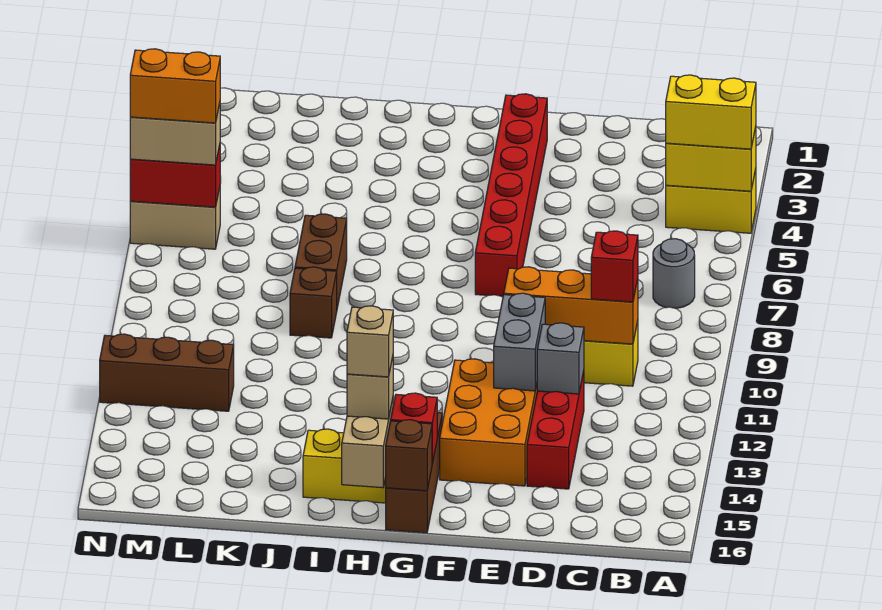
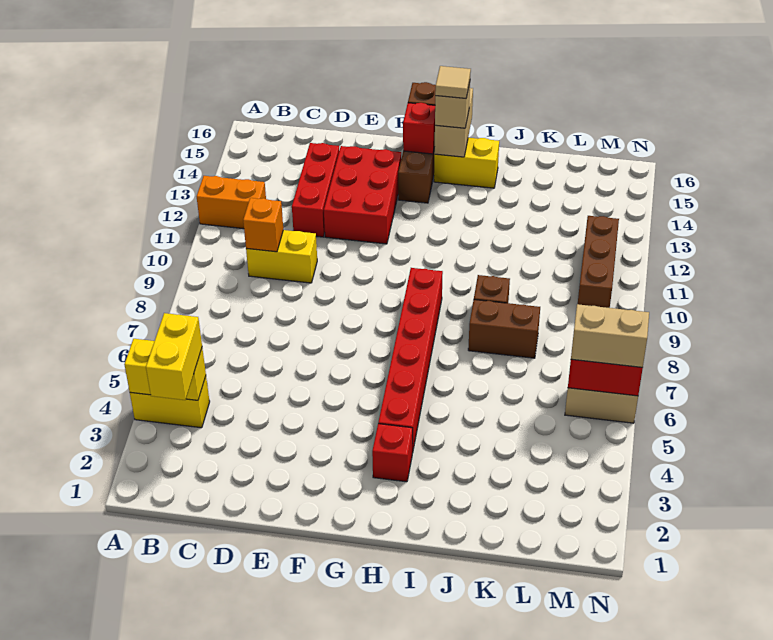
yellow 1x2 brick [666,75,756,149] -> yellow 1x2 brick turned to [146,313,202,400]
grey 1x1 round brick [653,239,695,308] -> none
orange 1x3 brick [504,267,638,344] -> orange 1x1 brick [243,198,283,252]
red 1x1 brick [591,231,638,302] -> red 1x1 brick moved to [372,424,413,482]
grey 1x1 brick [537,323,584,394] -> none
grey 1x2 brick [494,293,545,391] -> none
orange 2x3 brick [440,359,537,486] -> red 2x3 brick [324,146,401,244]
red 1x6 brick [475,94,547,296] -> red 1x6 brick moved to [378,268,443,453]
tan 1x1 brick [347,306,393,377] -> tan 1x1 tile [435,66,471,98]
brown 1x2 brick [295,214,347,308] -> brown 1x2 brick turned to [468,300,540,358]
brown 1x3 brick [100,334,234,411] -> brown 1x3 brick turned to [578,216,619,308]
orange 1x2 brick [130,49,220,123] -> orange 1x2 brick moved to [197,176,266,229]

